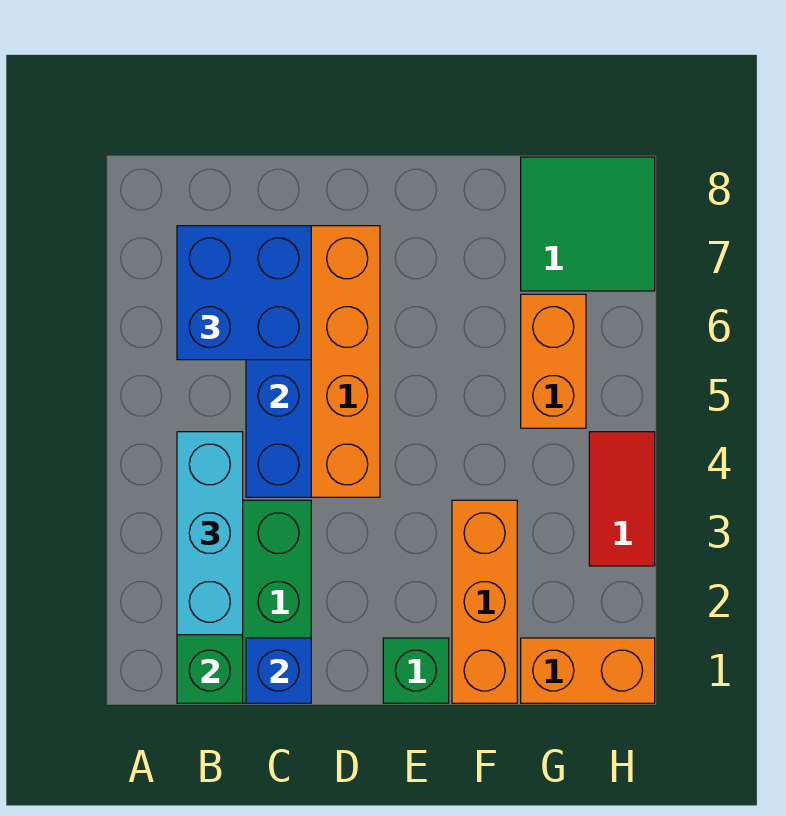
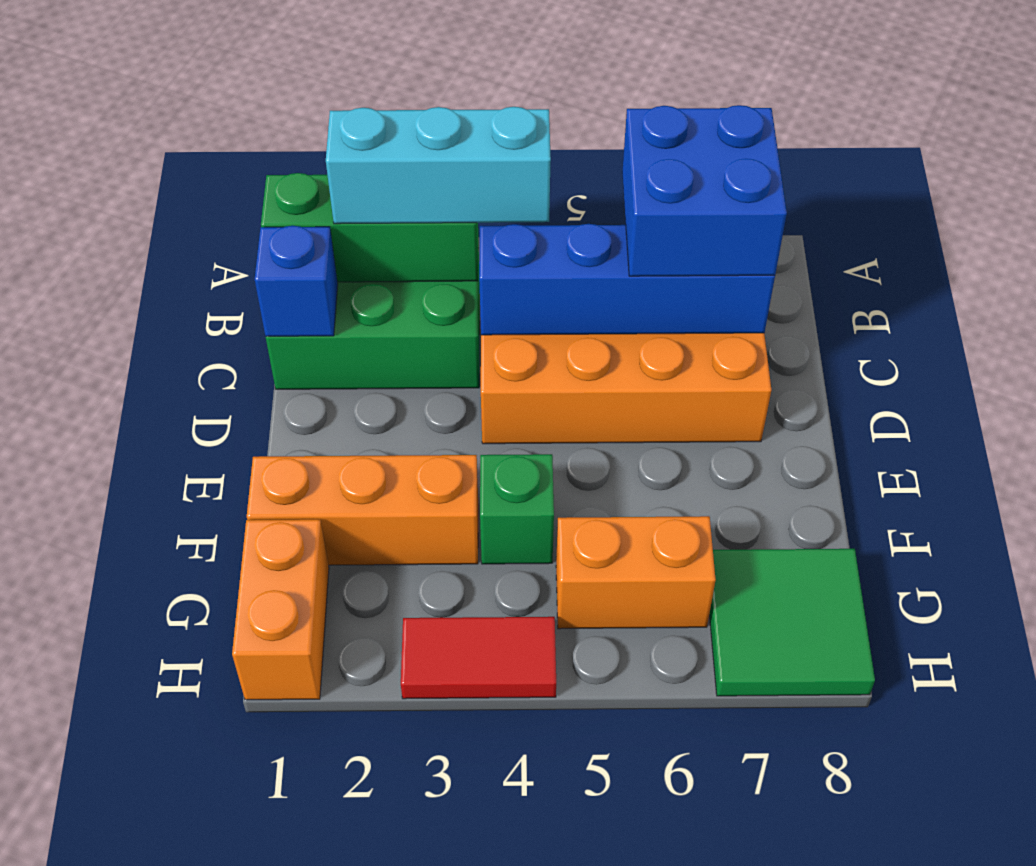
green 1x1 brick [383,638,449,703] -> green 1x1 brick moved to [480,454,554,564]

